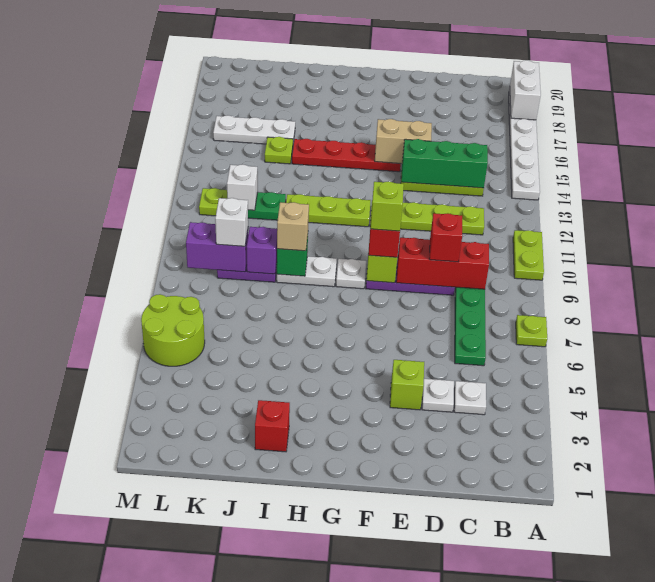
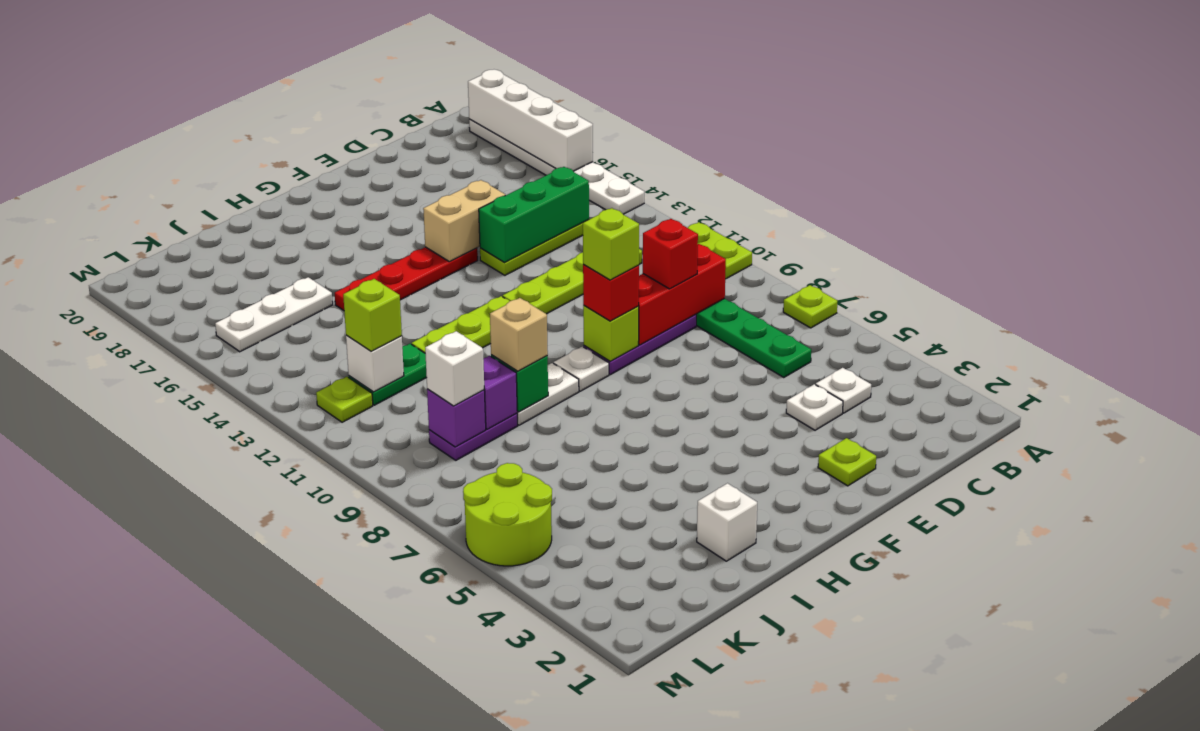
white 1x2 brick [510,60,541,120] -> white 1x4 brick [468,70,593,171]
lime 1x1 brick [390,360,424,410] -> lime 1x1 brick moved to [343,279,402,351]
red 1x1 brick [255,400,290,452] -> white 1x1 brick [697,483,757,561]
lime 1x1 plate [265,137,293,164] -> lime 1x1 plate moved to [818,438,876,486]
purple 1x2 brick [186,222,248,272] -> purple 1x1 brick [427,389,486,447]

